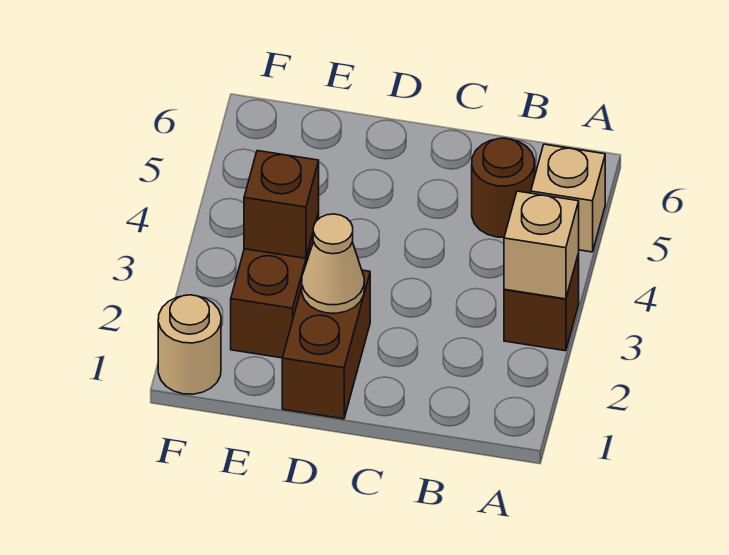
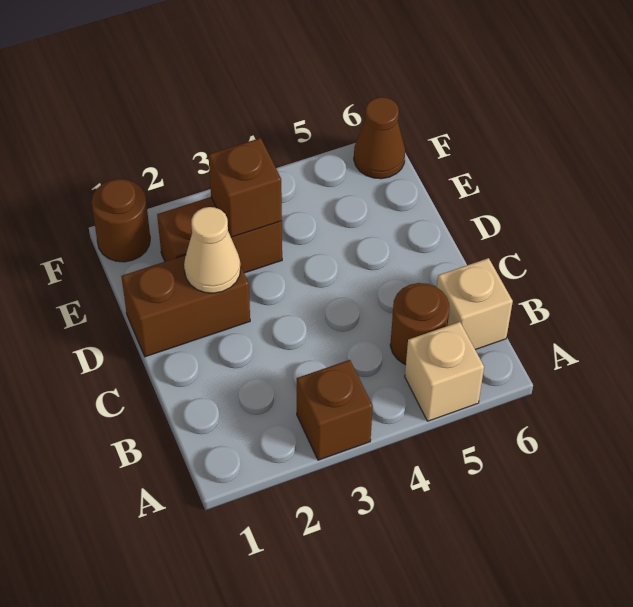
tan 1x1 brick [504,191,579,299] -> tan 1x1 brick moved to [437,258,513,350]
tan 1x1 round brick [158,295,221,394] -> brown 1x1 round brick [91,179,150,262]
none -> brown 1x1 cone [354,97,405,179]

